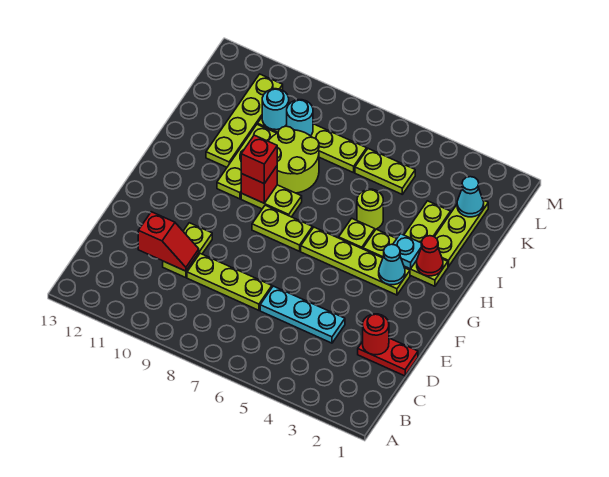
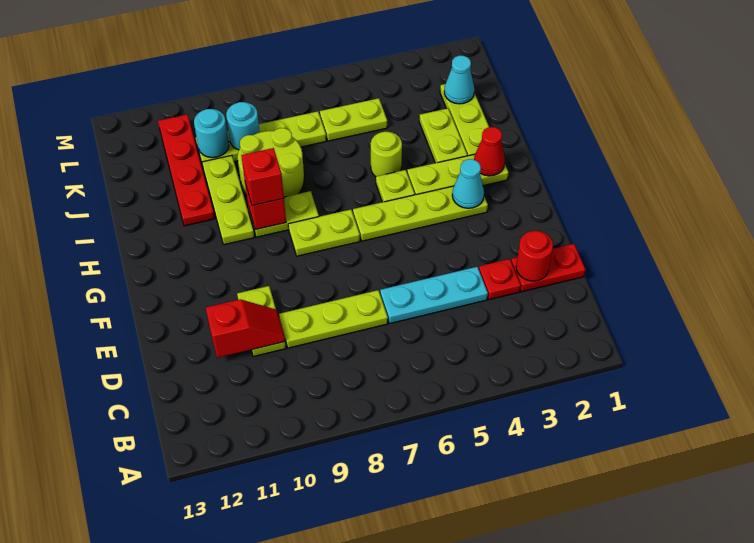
none -> red 1x1 plate [479,259,521,300]
cyan 1x1 plate [393,234,422,269] -> none
lime 1x4 plate [206,74,283,167] -> red 1x4 plate [158,114,215,226]

